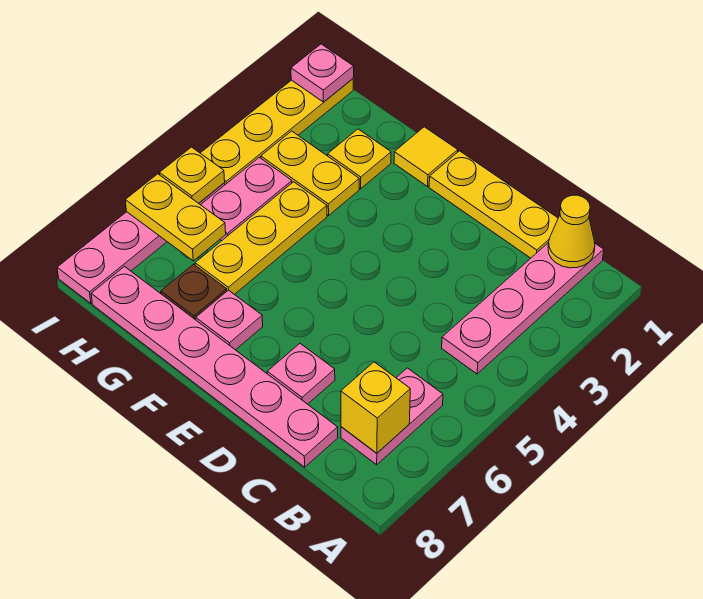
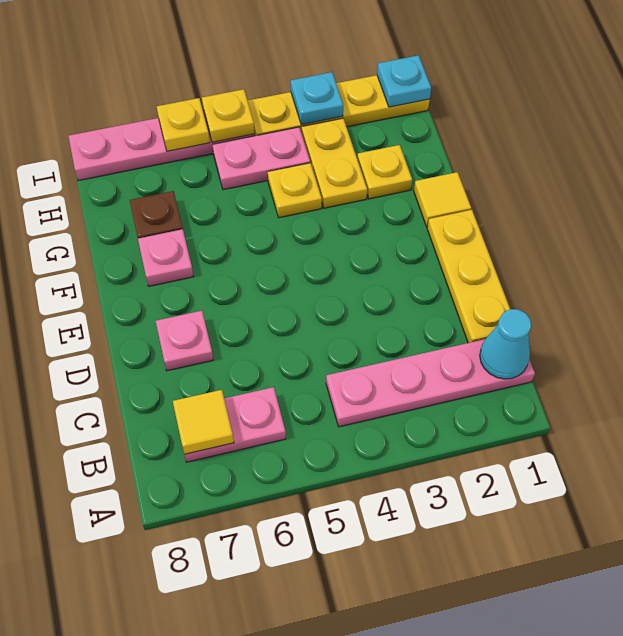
yellow 1x1 cone [548,195,595,268] -> cyan 1x1 cone [480,309,531,379]
yellow 1x1 brick [341,362,410,453] -> yellow 1x1 tile [173,390,234,454]
pink 1x6 plate [91,267,338,467] -> none
yellow 1x3 plate [195,182,327,295] -> yellow 1x1 plate [268,163,322,218]
yellow 1x2 plate [125,174,226,261] -> yellow 1x1 plate [157,98,210,151]
pink 1x1 plate [291,44,354,102] -> cyan 1x1 plate [377,55,431,107]
none -> cyan 1x1 plate [291,72,343,125]

